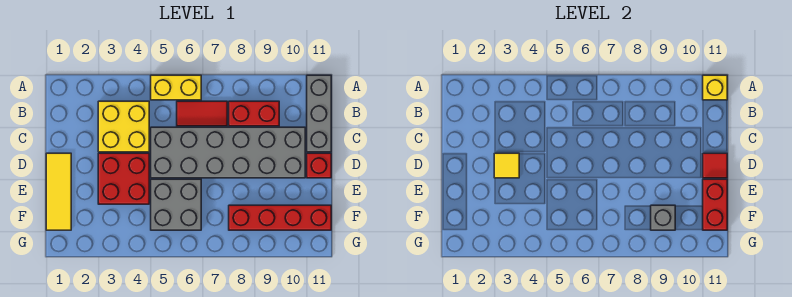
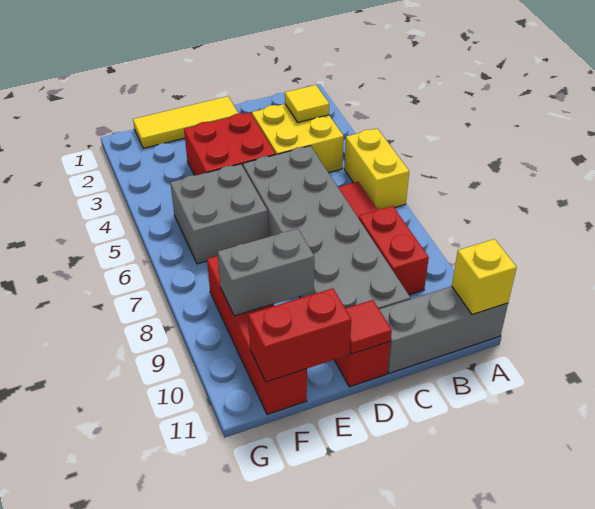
yellow 1x1 tile [494,153,519,178] -> yellow 1x1 tile moved to [285,85,329,122]
grey 1x1 brick [651,205,675,230] -> grey 1x2 brick [218,229,314,316]

